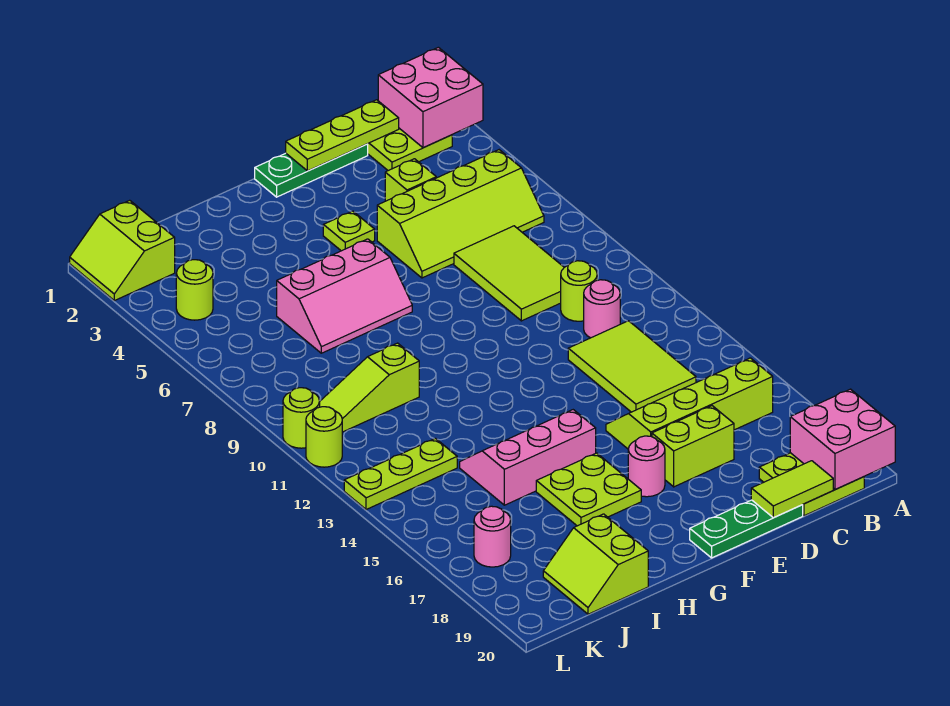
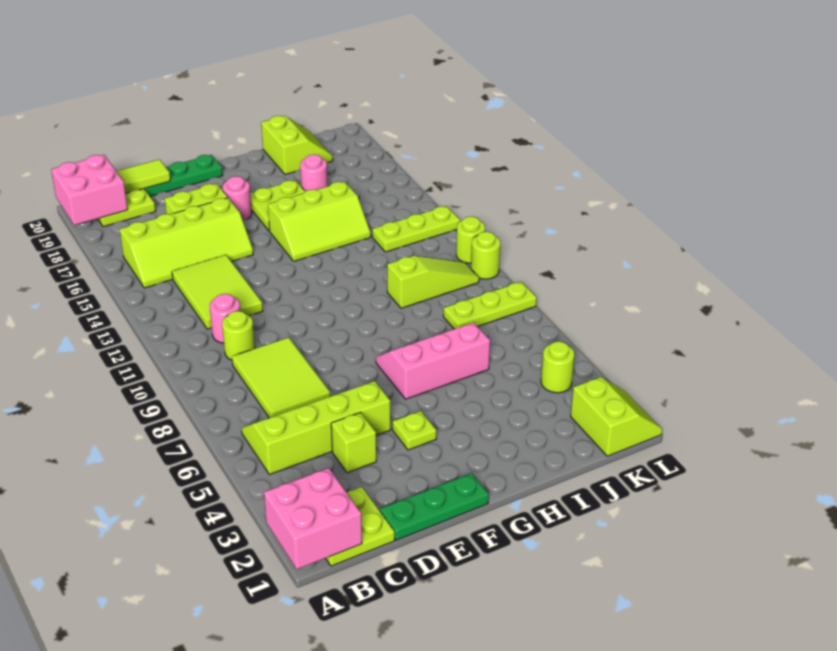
lime 1x3 plate [286,100,399,171] -> lime 1x3 plate moved to [443,282,537,329]
pink 2x3 slope [460,410,596,505] -> lime 2x3 slope [268,182,371,261]
pink 1x1 round brick [474,506,511,567] -> pink 1x1 round brick moved to [300,154,328,192]

